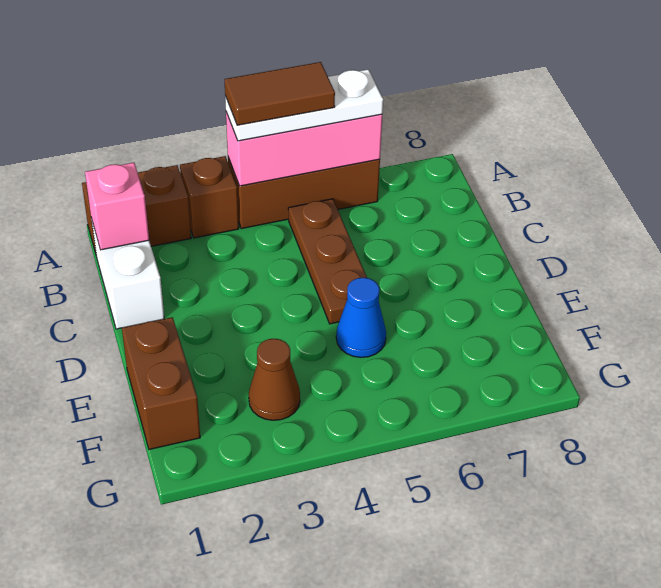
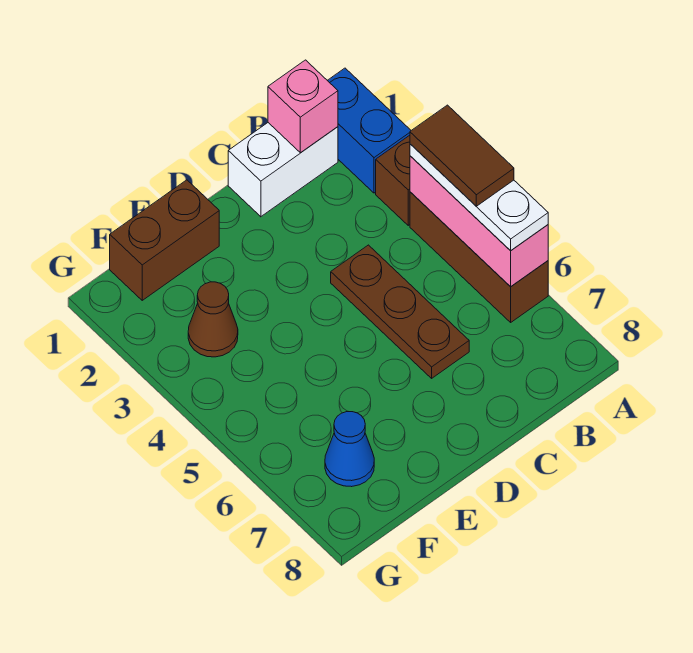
brown 1x2 brick [82,165,191,256] -> blue 1x2 brick [327,68,411,193]
brown 1x3 plate [288,199,367,324] -> brown 1x3 plate turned to [331,245,469,378]
blue 1x1 cone [336,278,386,357] -> blue 1x1 cone moved to [325,412,374,487]

